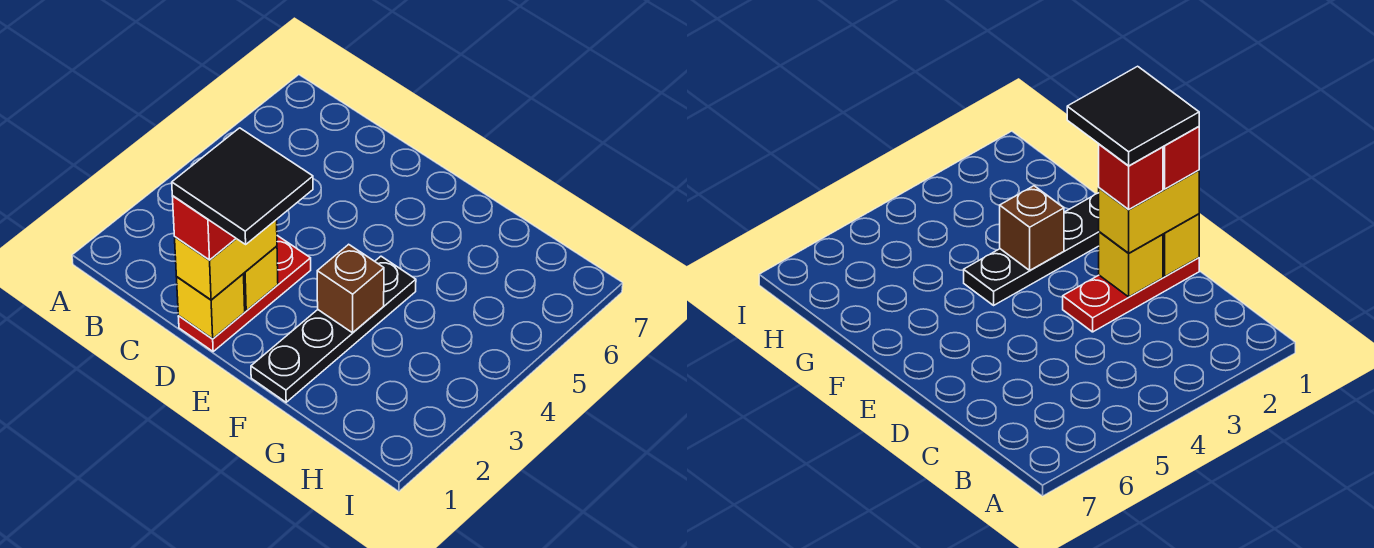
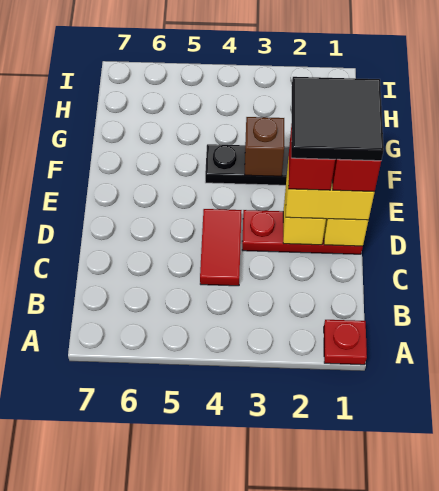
none -> red 1x1 plate [324,320,367,365]
none -> red 1x2 tile [200,209,242,286]

